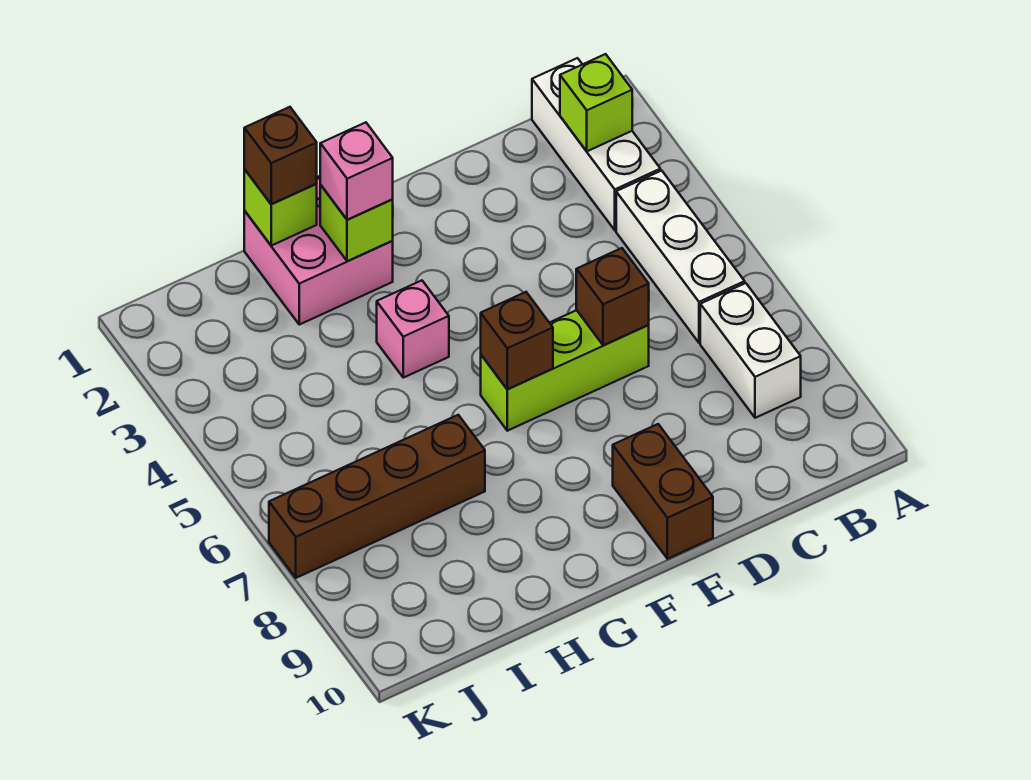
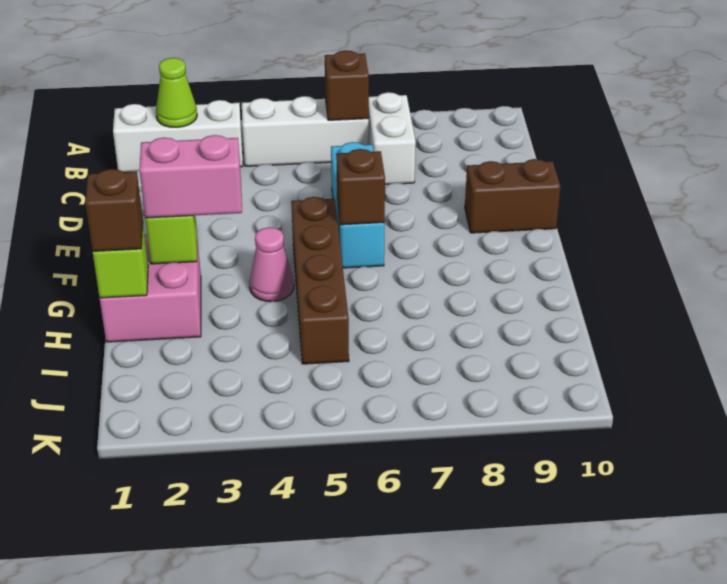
lime 1x1 brick [560,54,632,151] -> lime 1x1 cone [156,58,197,127]
white 1x2 brick [700,283,801,418] -> white 1x2 brick turned to [368,92,416,184]
lime 1x3 brick [481,310,649,431] -> cyan 1x3 brick [331,142,385,268]
brown 1x1 brick [576,248,649,346] -> brown 1x1 brick moved to [325,50,369,120]
pink 1x1 brick [320,122,393,220] -> pink 1x2 brick [139,135,242,218]
pink 1x1 brick [377,281,449,378] -> pink 1x1 cone [249,227,294,302]
brown 1x4 brick [269,415,485,578] -> brown 1x4 brick moved to [291,197,349,364]

